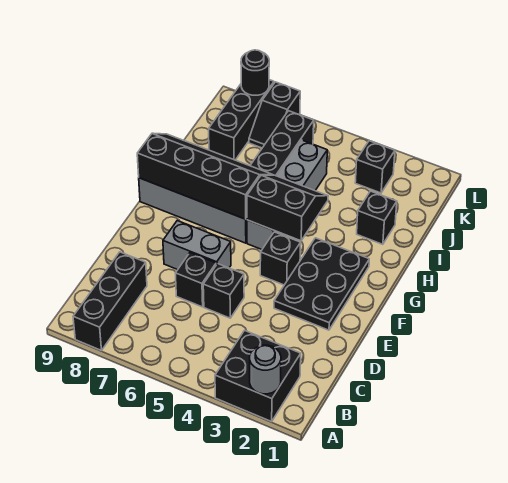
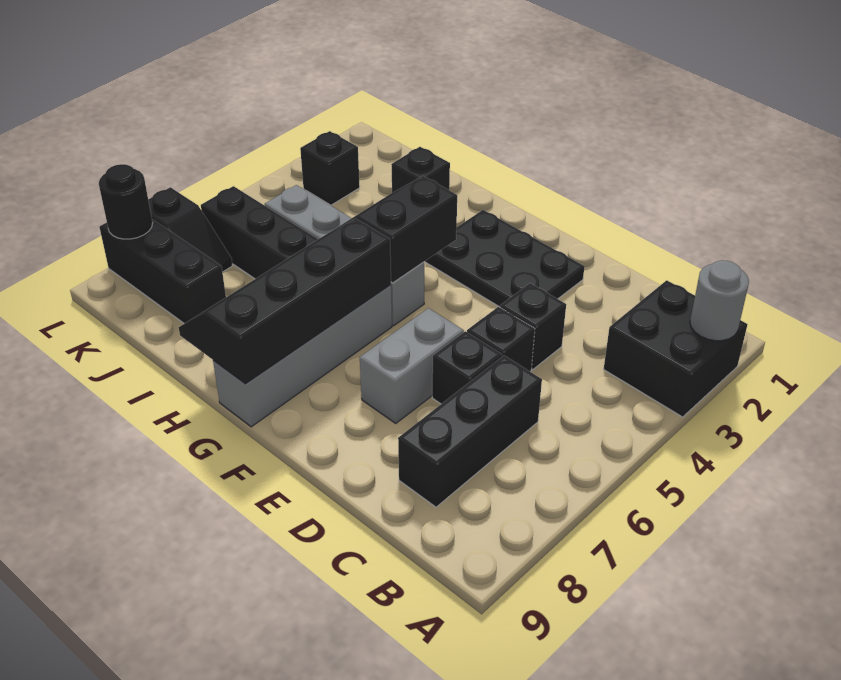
black 1x3 brick [73,252,147,351] -> black 1x3 brick turned to [398,356,542,507]
black 1x1 brick [260,232,301,285] -> black 1x1 brick moved to [500,283,566,370]

